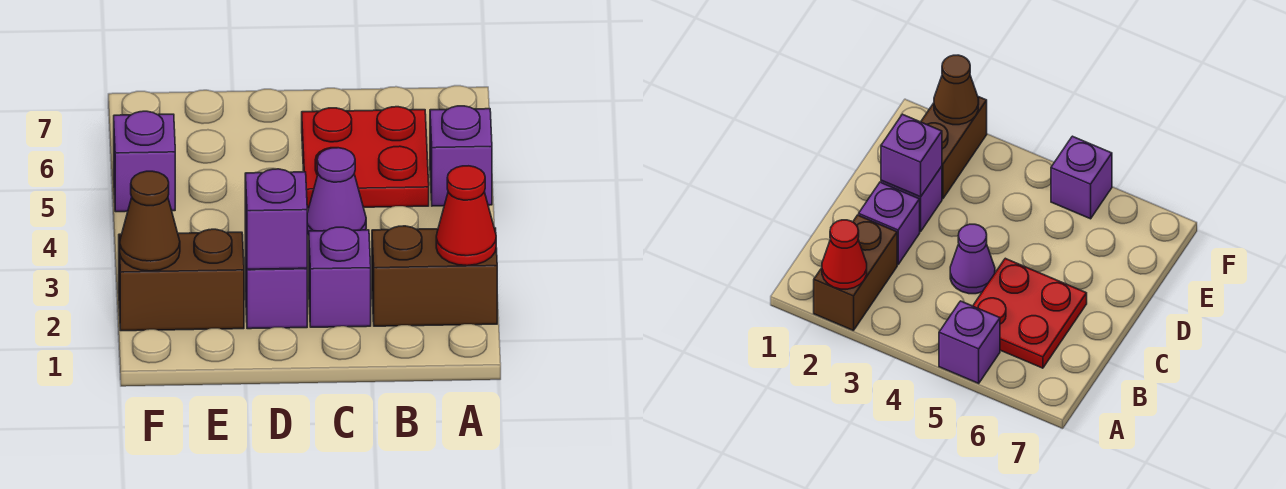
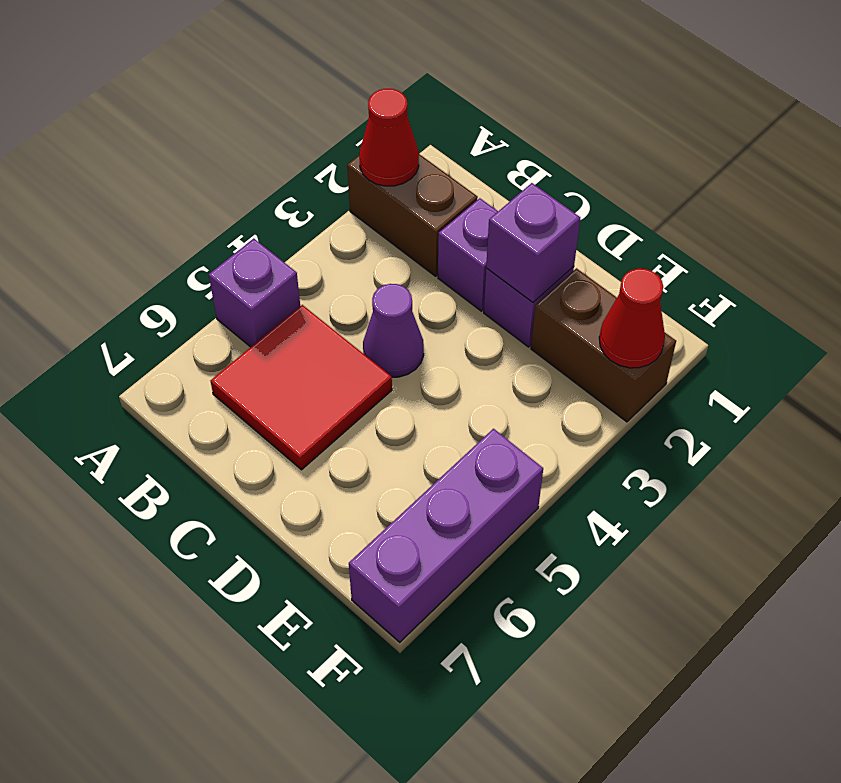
red 2x2 plate [302,107,429,208] -> red 2x2 tile [210,305,392,470]
brown 1x1 cone [120,171,180,271] -> red 1x1 cone [599,269,665,368]
purple 1x1 brick [114,111,175,212] -> purple 1x3 brick [349,429,543,642]

